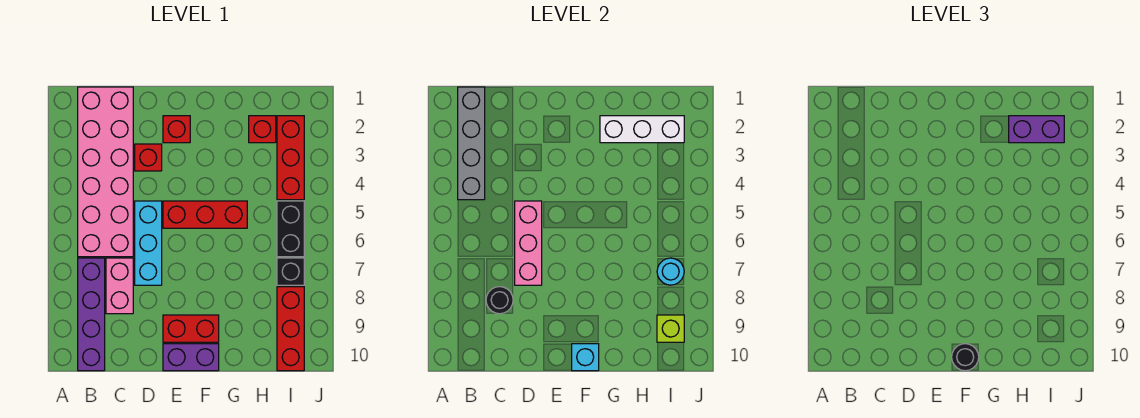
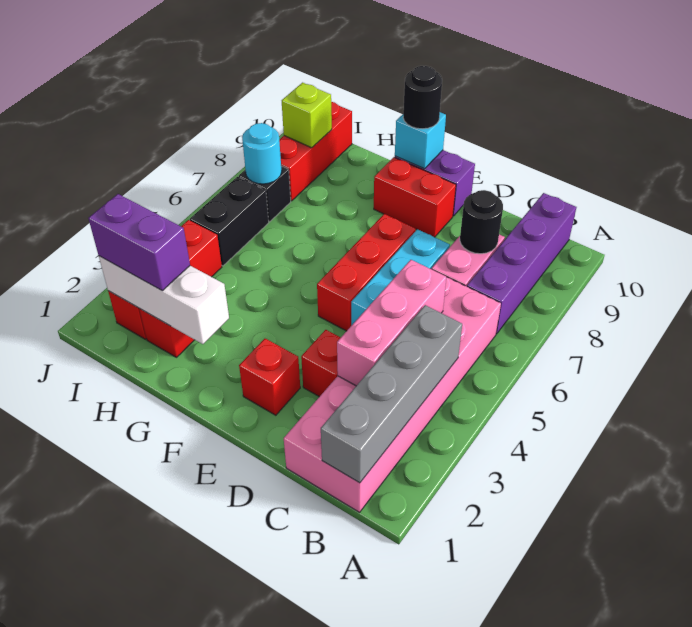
pink 1x3 brick [515,201,542,285] -> pink 1x3 brick moved to [337,260,446,386]
red 1x3 brick [163,201,247,228] -> red 1x3 brick turned to [317,214,416,331]

